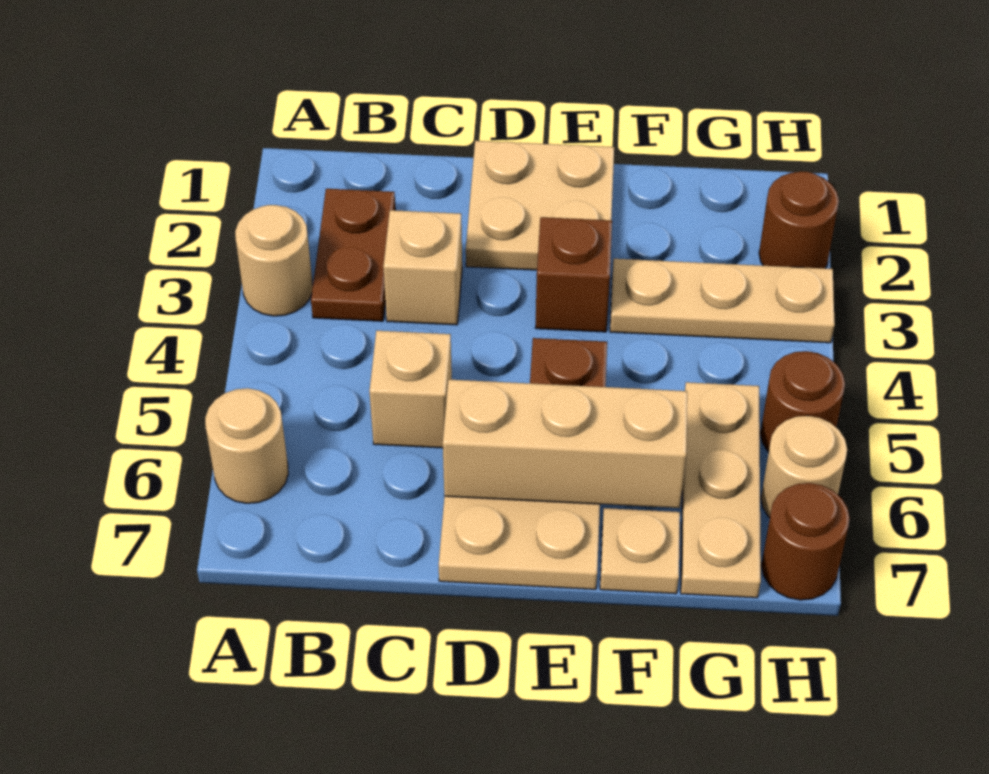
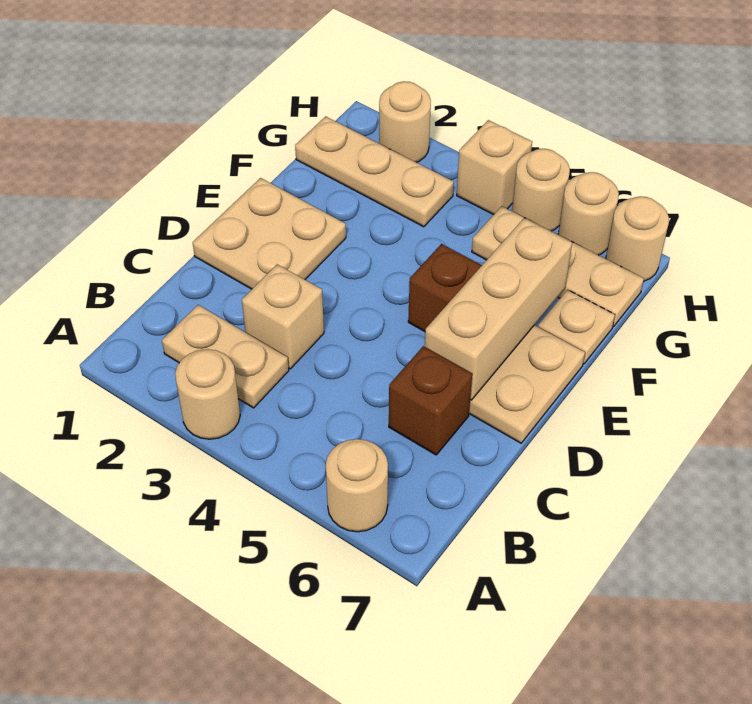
brown 1x2 plate [311,189,395,321] -> tan 1x2 plate [162,305,289,408]
tan 1x1 brick [369,331,452,448] -> tan 1x1 brick moved to [457,120,532,215]
brown 1x1 brick [535,217,612,332] -> brown 1x1 brick moved to [389,346,472,455]
tan 1x3 plate [610,259,835,343] -> tan 1x3 plate turned to [295,116,454,227]
brown 1x1 round brick [759,171,839,268] -> tan 1x1 round brick [379,81,431,162]
brown 1x1 round brick [760,351,845,452] -> tan 1x1 round brick [512,149,570,231]
brown 1x1 round brick [762,483,850,600] -> tan 1x1 round brick [606,196,669,282]

